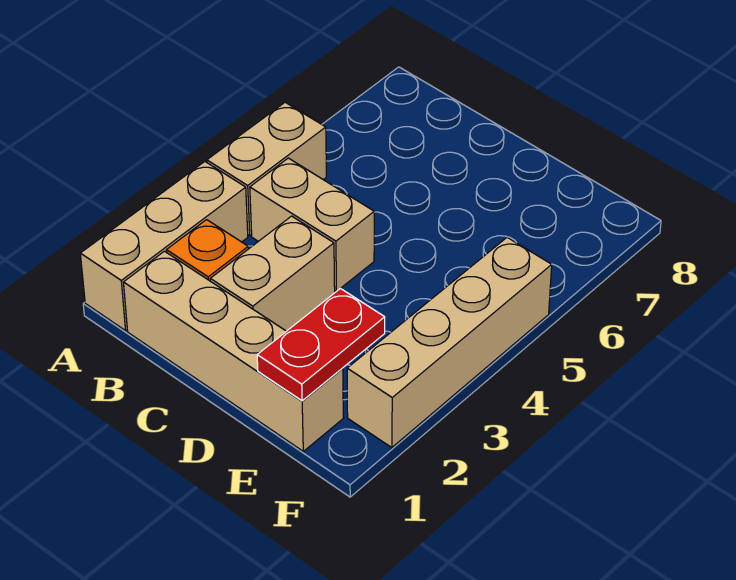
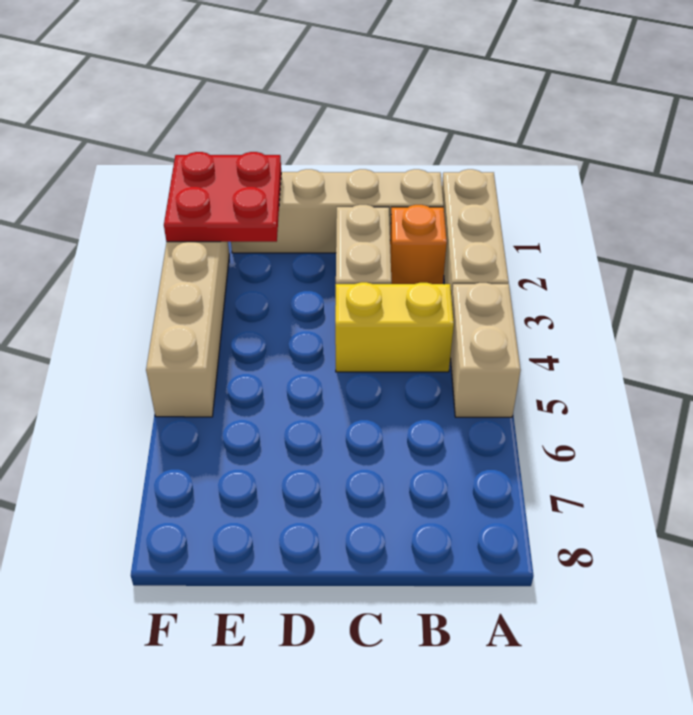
tan 1x2 brick [250,158,374,291] -> yellow 1x2 brick [335,282,454,372]
red 1x2 plate [257,288,385,401] -> red 2x2 plate [164,152,281,242]

